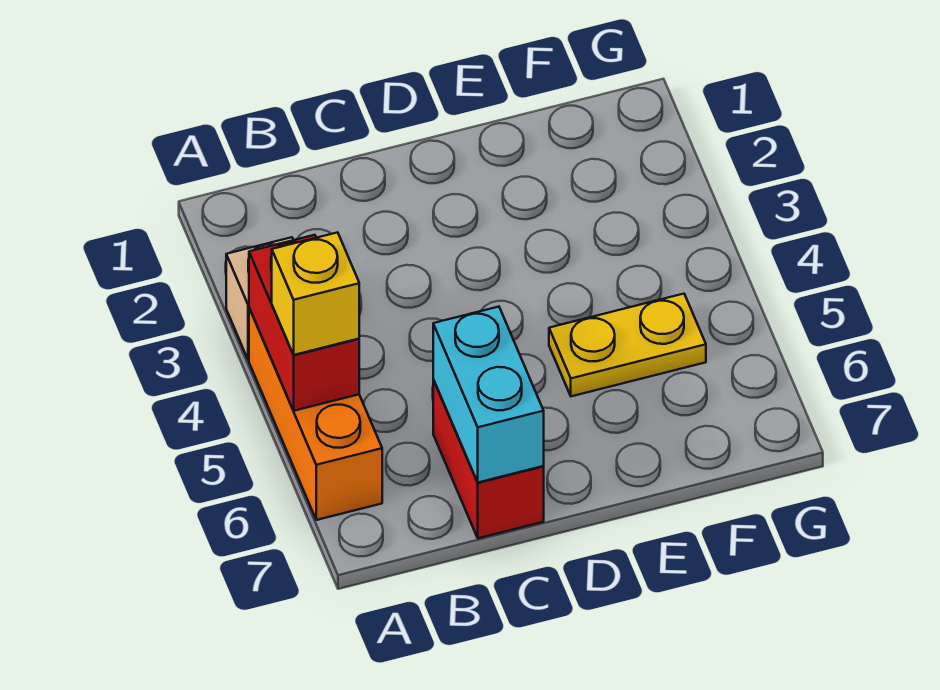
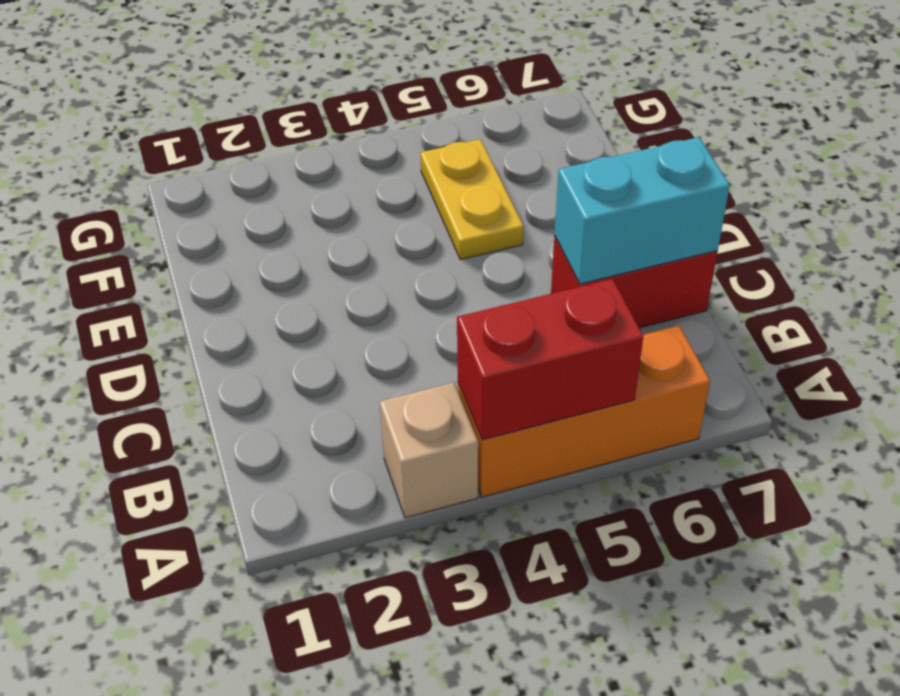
yellow 1x1 brick [272,232,359,355] -> none

